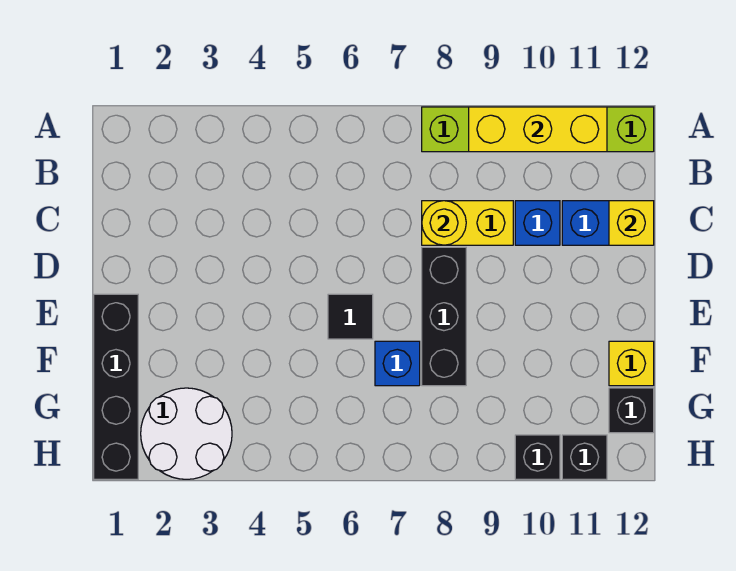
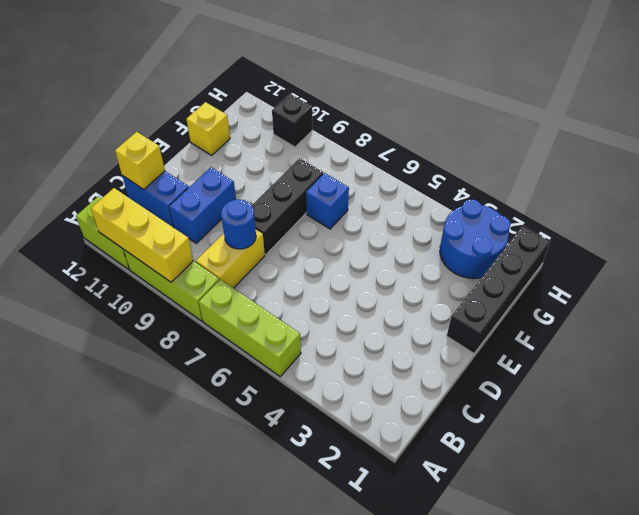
none -> lime 1x3 brick [199,279,301,376]
yellow 1x2 brick [422,201,513,245] -> yellow 1x2 brick turned to [196,230,265,288]
yellow 1x1 round brick [422,201,466,245] -> blue 1x1 round brick [221,199,256,249]
blue 1x1 brick [515,201,560,245] -> blue 1x2 brick [169,167,236,243]
black 1x1 tile [328,294,373,339] -> none
white 2x2 round brick [141,388,232,479] -> blue 2x2 round brick [440,199,511,279]
black 1x1 brick [609,388,654,433] -> none
black 1x1 brick [562,435,607,479] -> none

